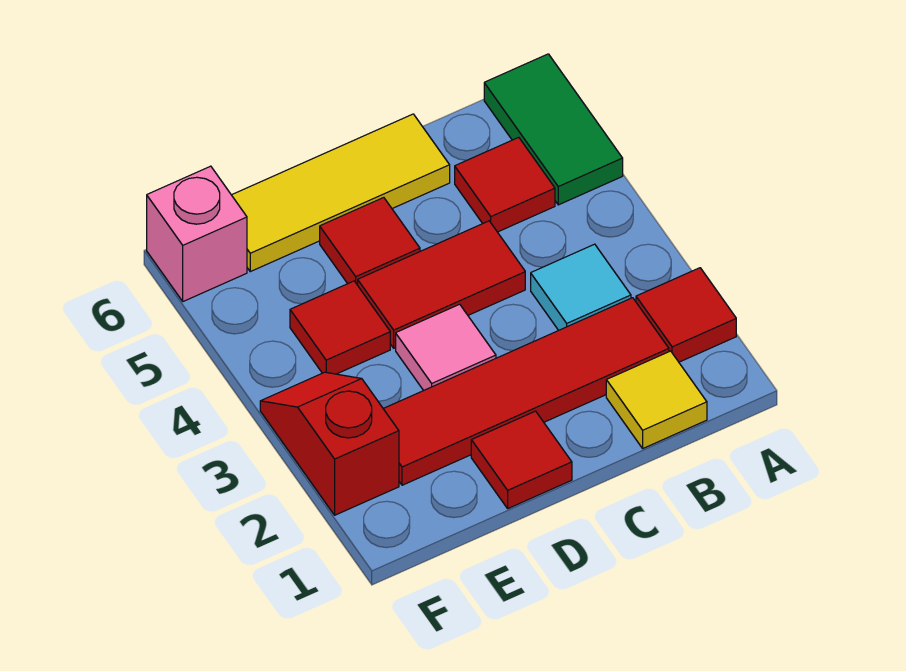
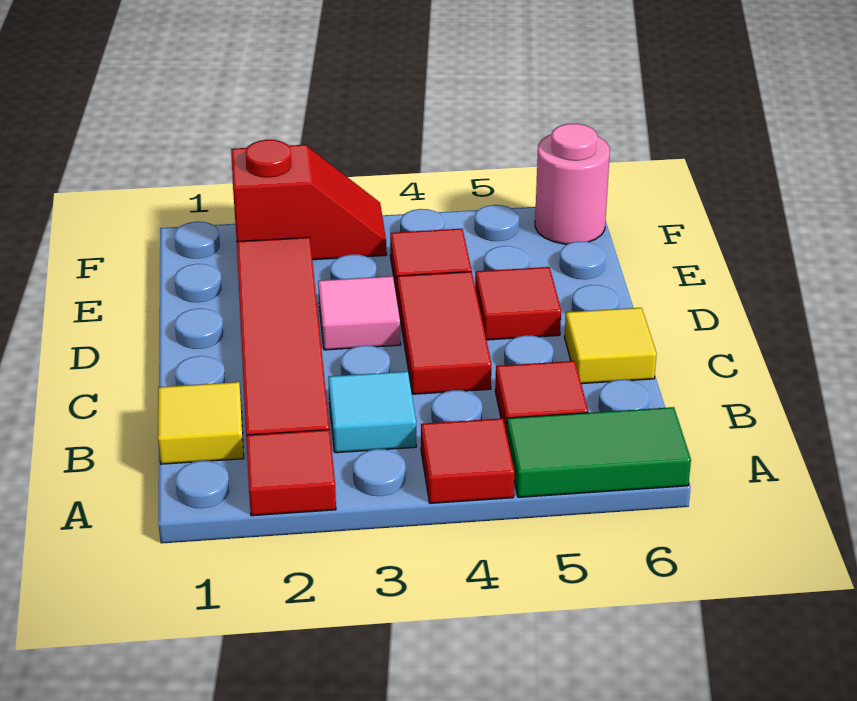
yellow 1x3 tile [232,114,450,272] -> yellow 1x1 tile [564,308,657,384]
red 1x1 tile [471,411,572,508] -> red 1x1 tile moved to [421,418,514,503]
pink 1x1 brick [147,166,247,301] -> pink 1x1 round brick [535,124,610,244]

